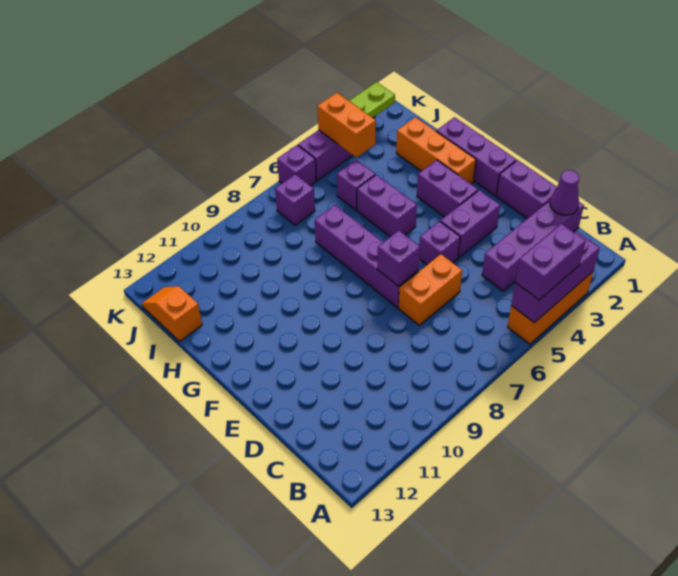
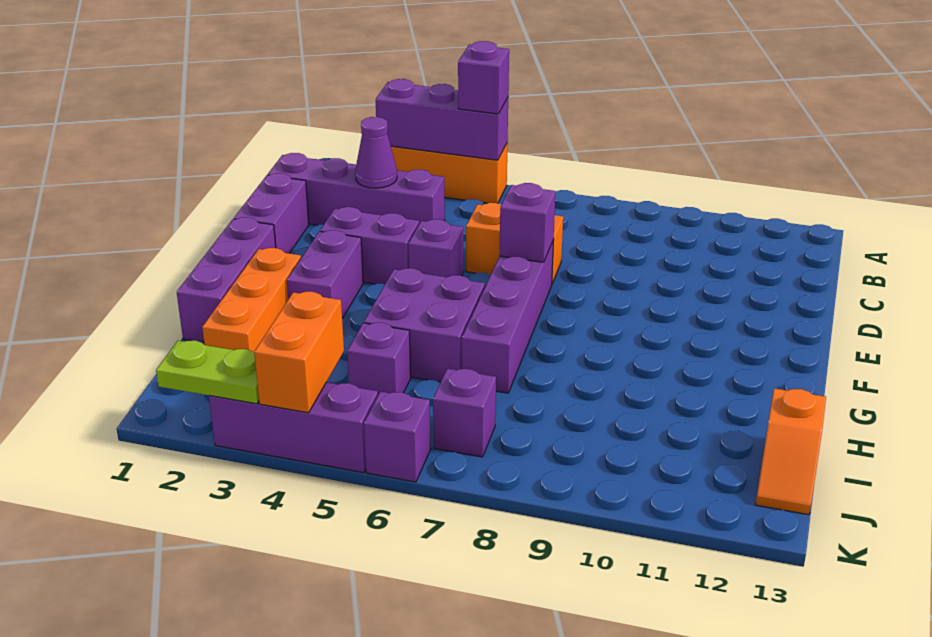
purple 1x2 brick [515,224,586,300] -> purple 1x1 brick [458,41,509,114]
purple 1x1 cone [550,170,579,215] -> purple 1x1 cone moved to [355,117,397,188]
purple 1x2 brick [357,175,417,237] -> purple 2x2 brick [364,268,485,382]

